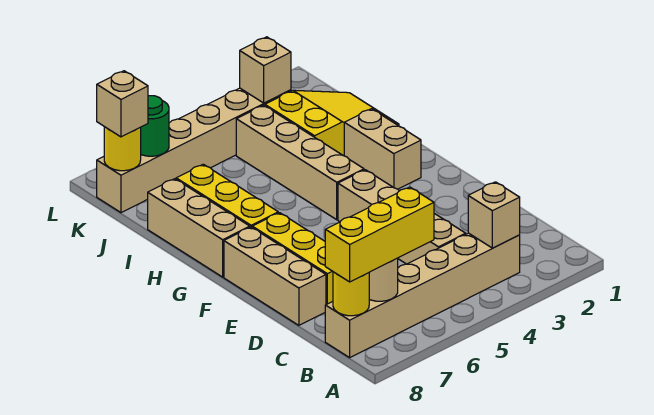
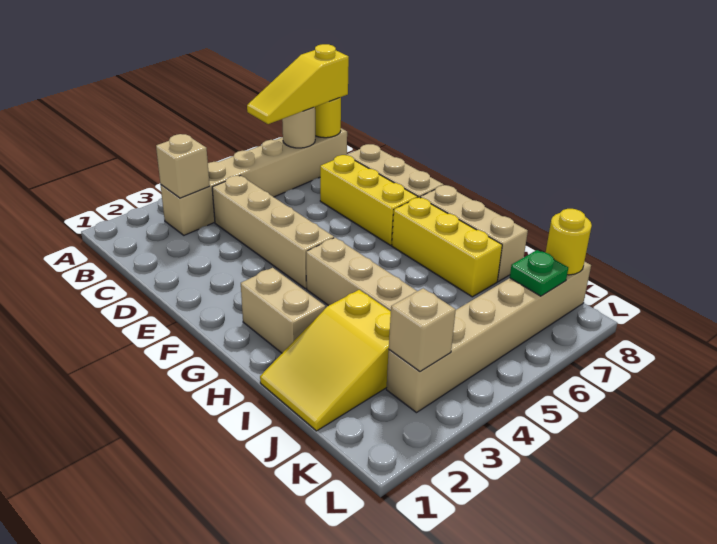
yellow 1x3 brick [325,187,434,282] -> yellow 1x3 slope [247,44,349,124]
green 1x1 round brick [141,96,169,156] -> green 1x1 plate [510,250,568,296]
tan 1x1 brick [97,71,148,137] -> none

